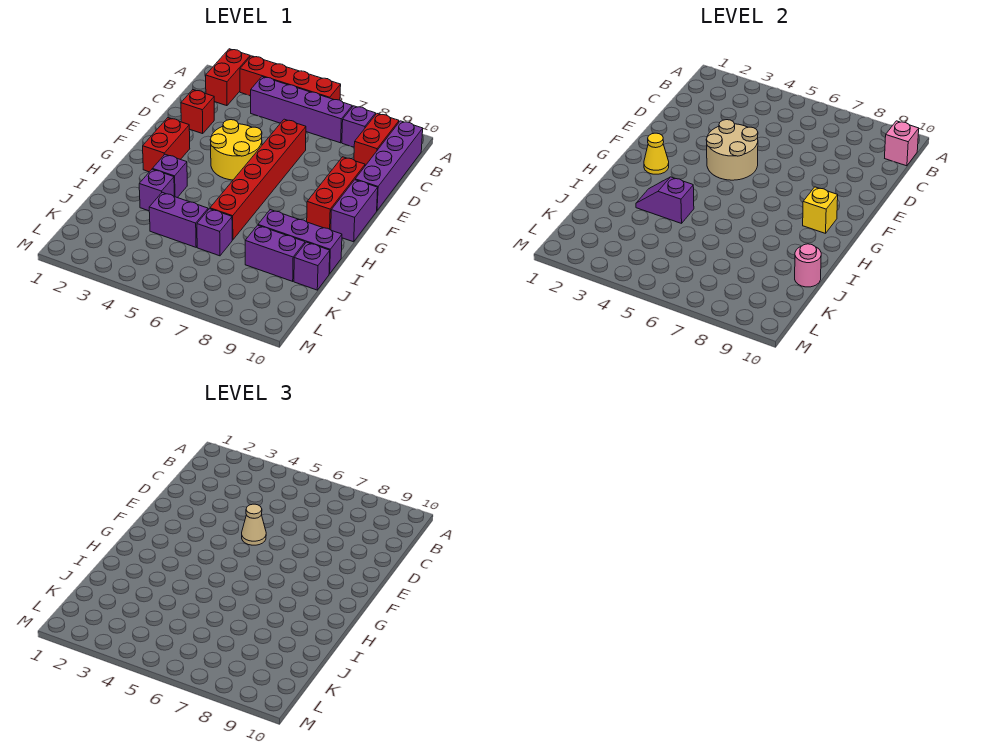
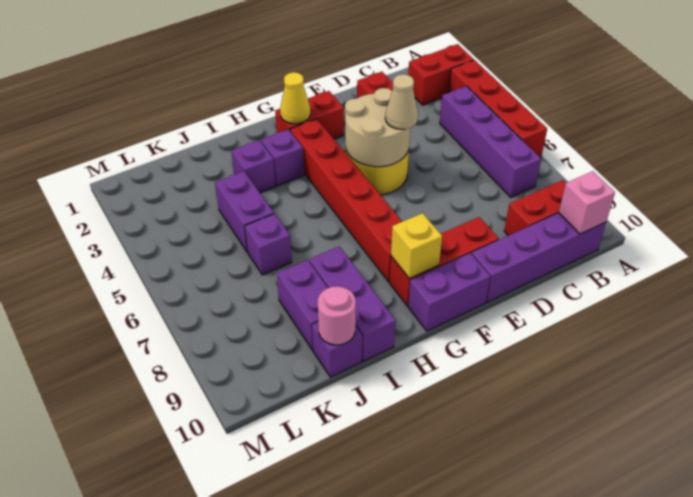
purple 1x1 brick [342,106,376,147] -> none
red 1x6 brick [210,119,306,240] -> red 1x6 brick turned to [290,119,402,282]
purple 1x2 slope [636,177,694,223] -> none

